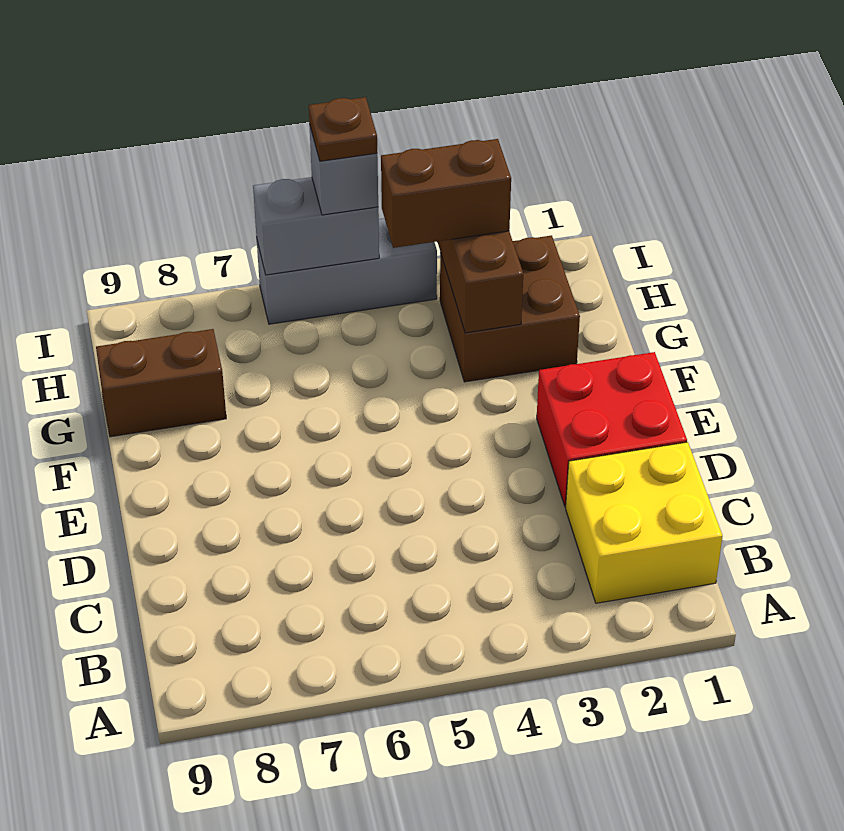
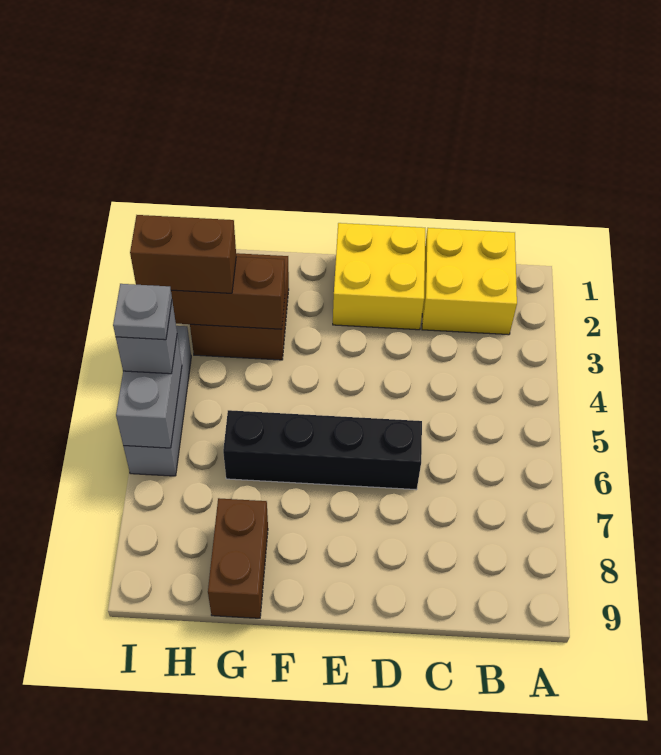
red 2x2 brick [537,352,687,507] -> yellow 2x2 brick [333,223,425,330]
none -> black 1x4 brick [223,410,422,490]
brown 1x2 brick [381,139,511,248] -> brown 1x2 brick turned to [130,215,236,293]
brown 1x1 plate [309,97,377,161] -> grey 1x1 plate [113,284,172,340]

